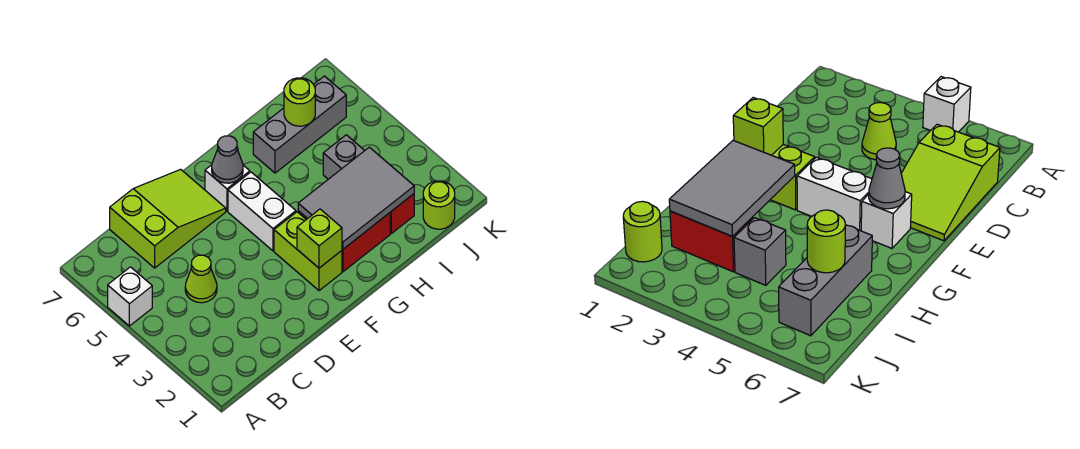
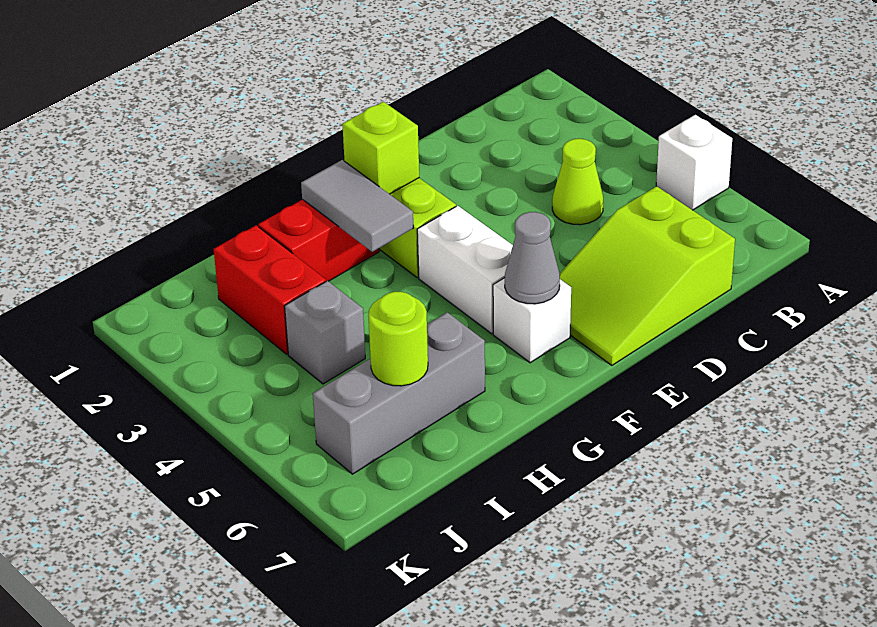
grey 2x3 tile [298,147,414,249] -> grey 1x2 tile [301,160,413,252]
lime 1x1 round brick [423,181,455,229] -> none

